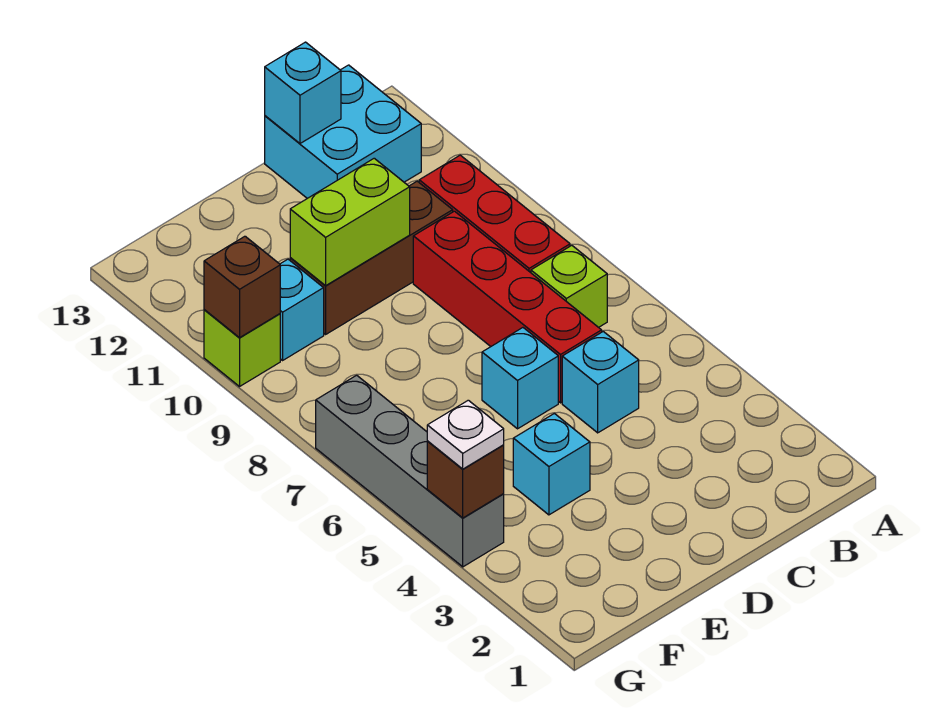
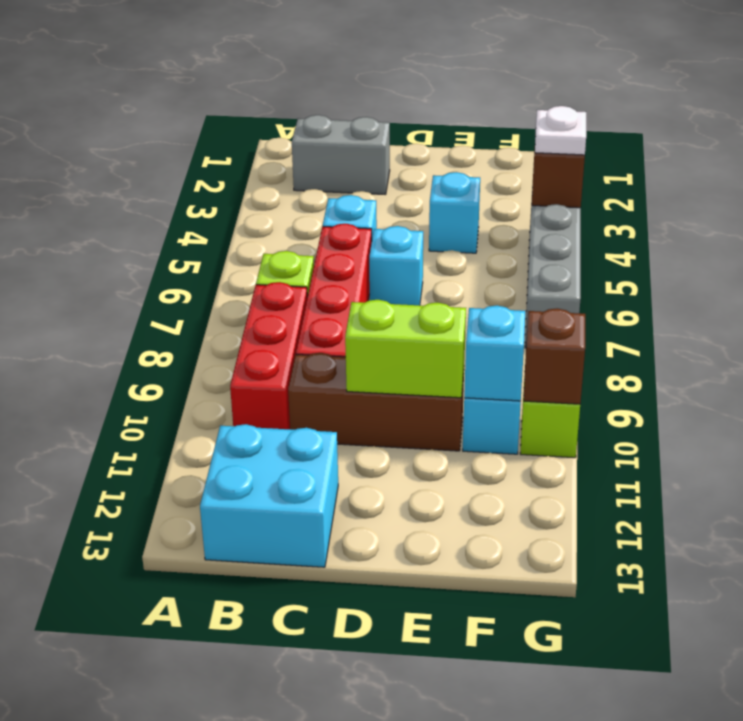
none -> grey 1x2 brick [292,115,390,195]
cyan 1x1 brick [265,42,341,143] -> cyan 1x1 brick moved to [464,305,525,401]

